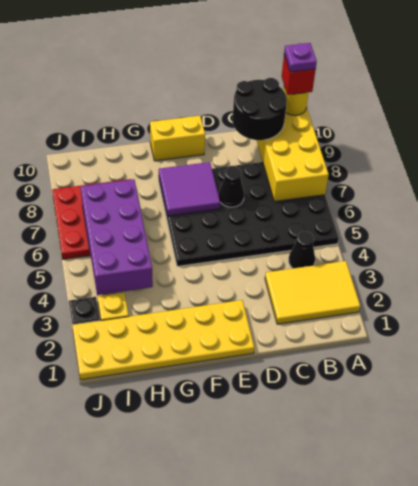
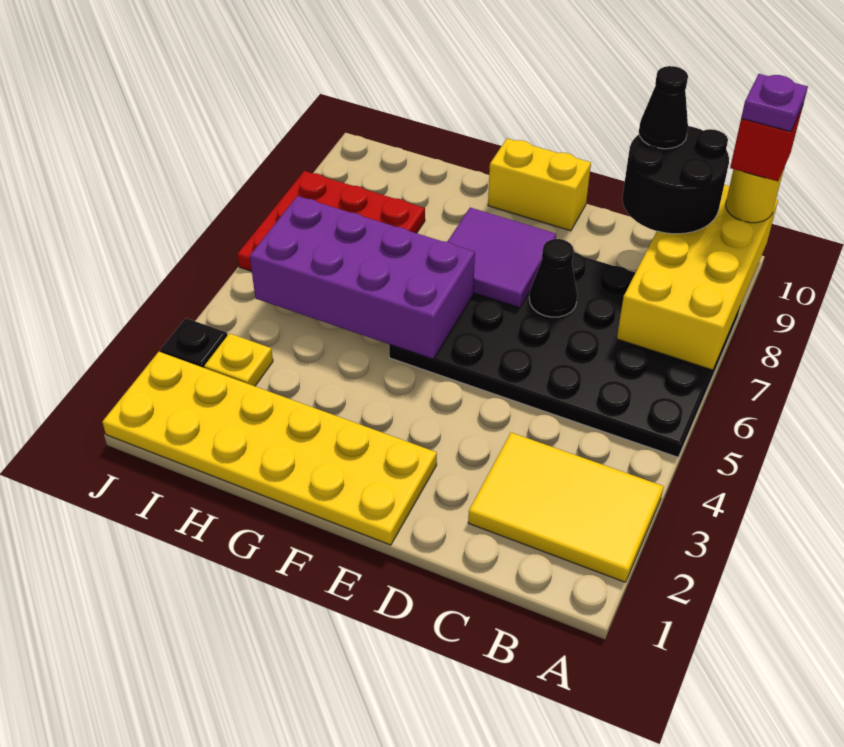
black 1x1 cone [289,231,315,268] -> black 1x1 cone moved to [639,66,688,149]
purple 2x4 brick [81,179,153,295] -> purple 2x4 brick turned to [250,196,475,359]

